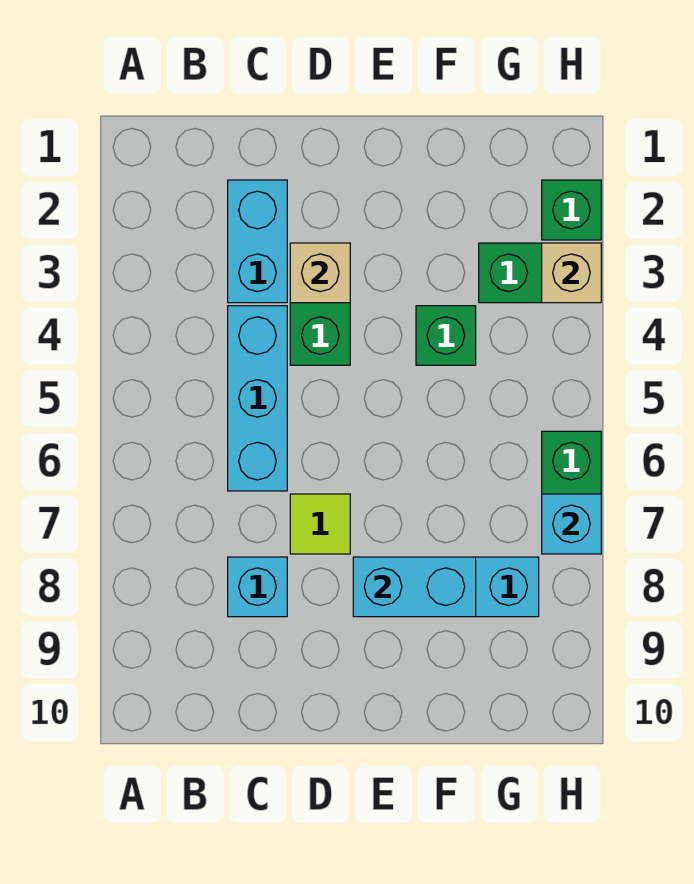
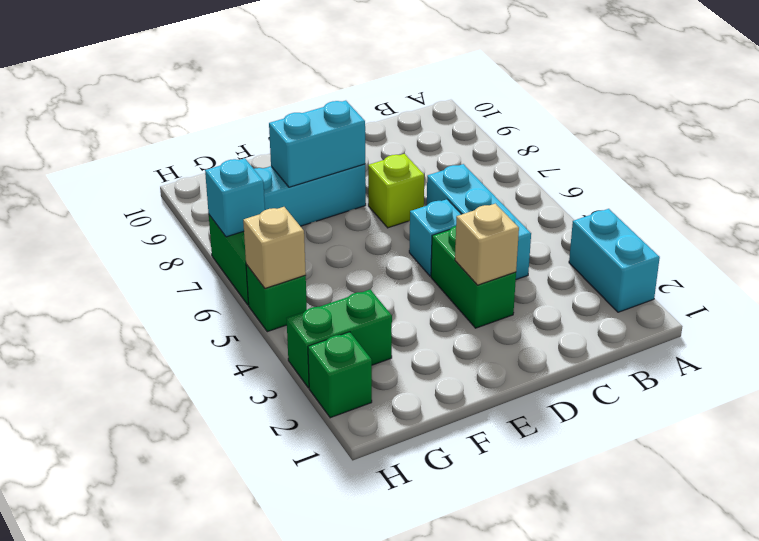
cyan 1x2 brick [228,180,287,303] -> cyan 1x2 brick moved to [569,209,660,312]
cyan 1x1 brick [228,557,287,617] -> cyan 1x1 brick moved to [409,199,461,276]
lime 1x1 tile [290,494,350,554] -> lime 1x1 brick [368,154,424,228]
green 1x1 brick [416,306,476,365] -> green 1x1 brick moved to [246,264,307,332]
tan 1x1 brick [542,243,601,303] -> tan 1x1 brick moved to [243,207,306,288]

